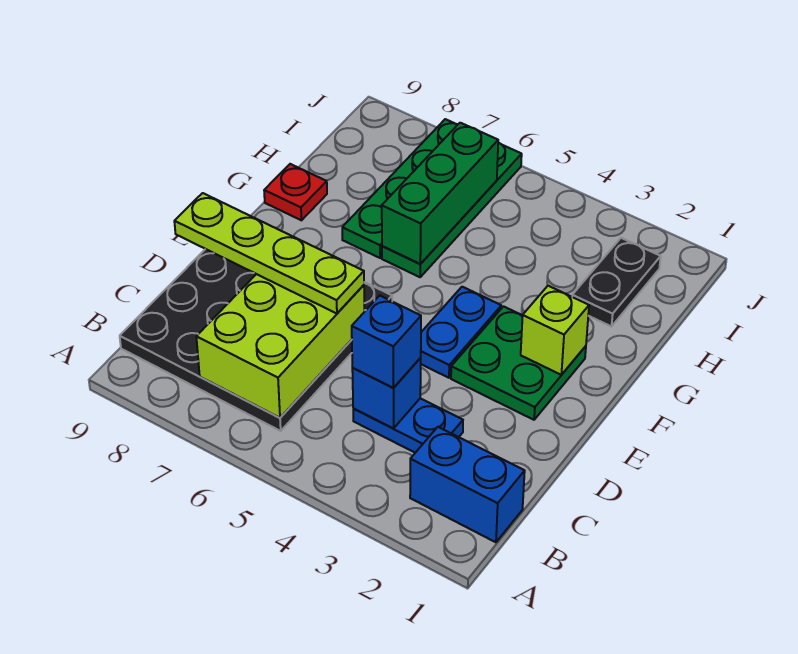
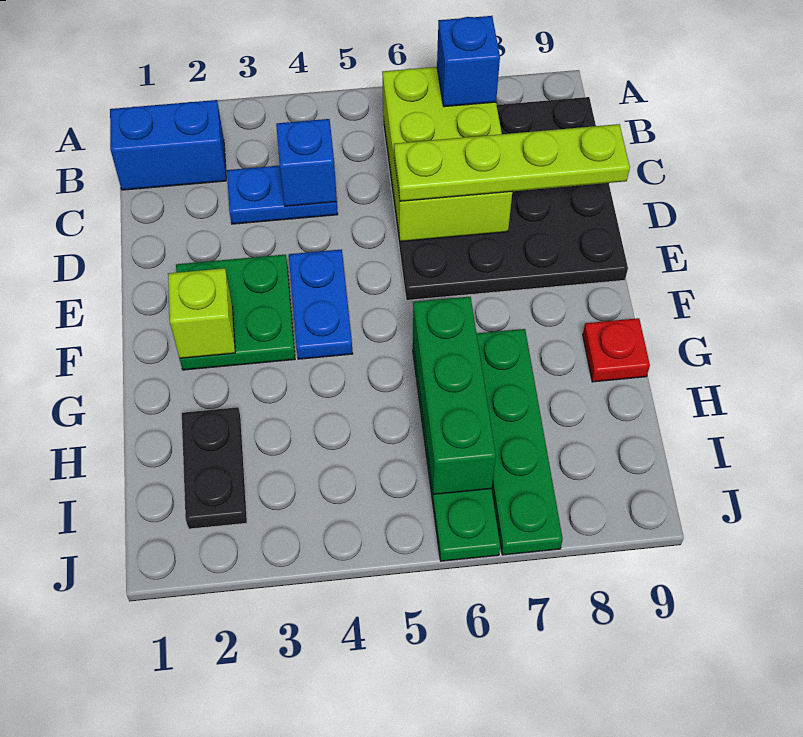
blue 1x1 brick [352,296,421,388] -> blue 1x1 brick moved to [437,16,500,107]

